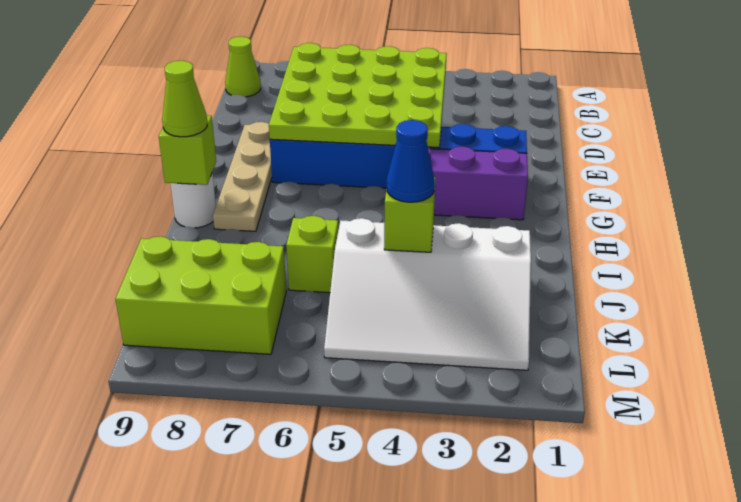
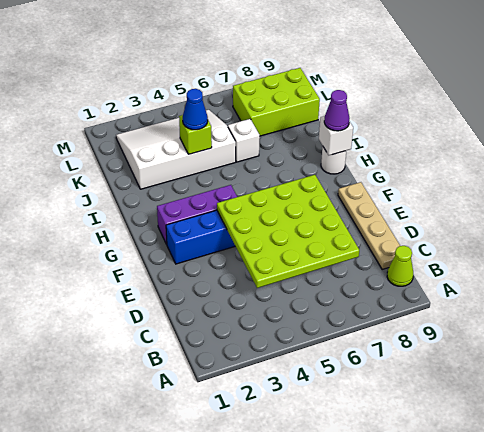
tan 1x4 plate [213,122,272,231] -> tan 1x4 plate moved to [338,182,400,269]
lime 1x1 brick [159,115,216,185] -> white 1x1 brick [319,116,353,155]
lime 1x1 cone [162,61,207,137] -> purple 1x1 cone [324,90,350,131]
lime 1x1 brick [286,216,338,293] -> white 1x1 brick [228,119,260,162]

